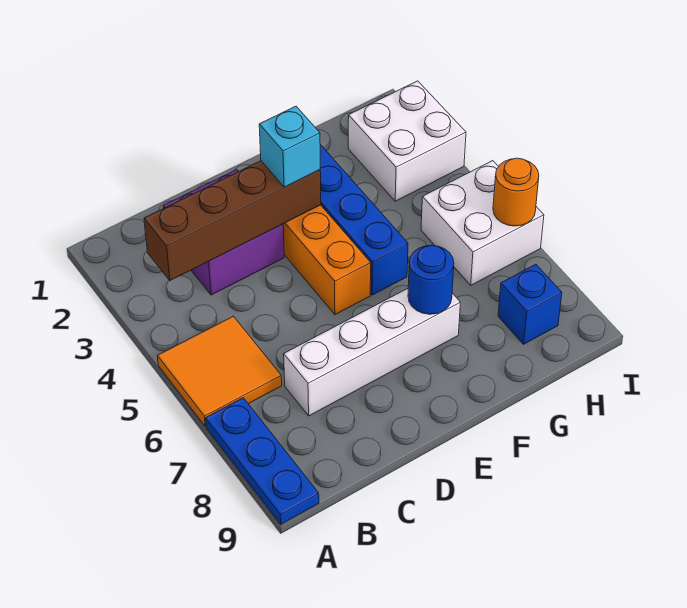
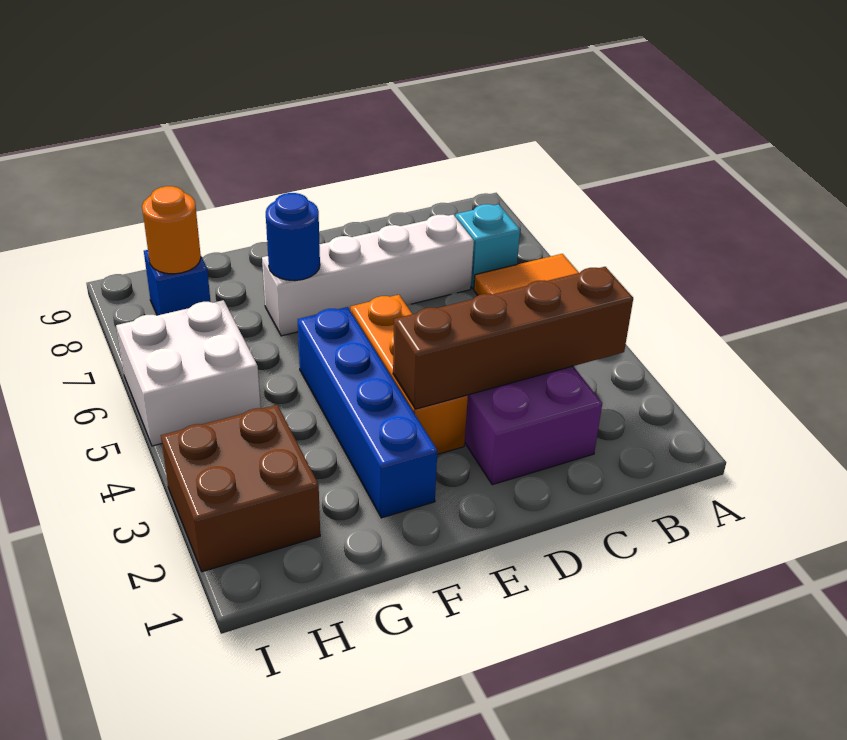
blue 1x3 plate [206,398,319,524] -> none
cyan 1x1 brick [259,106,320,187] -> cyan 1x1 brick moved to [455,204,520,289]
white 2x2 brick [348,81,466,201] -> brown 2x2 brick [161,405,320,572]
orange 1x1 round brick [493,158,539,226] -> orange 1x1 round brick moved to [142,186,201,274]

